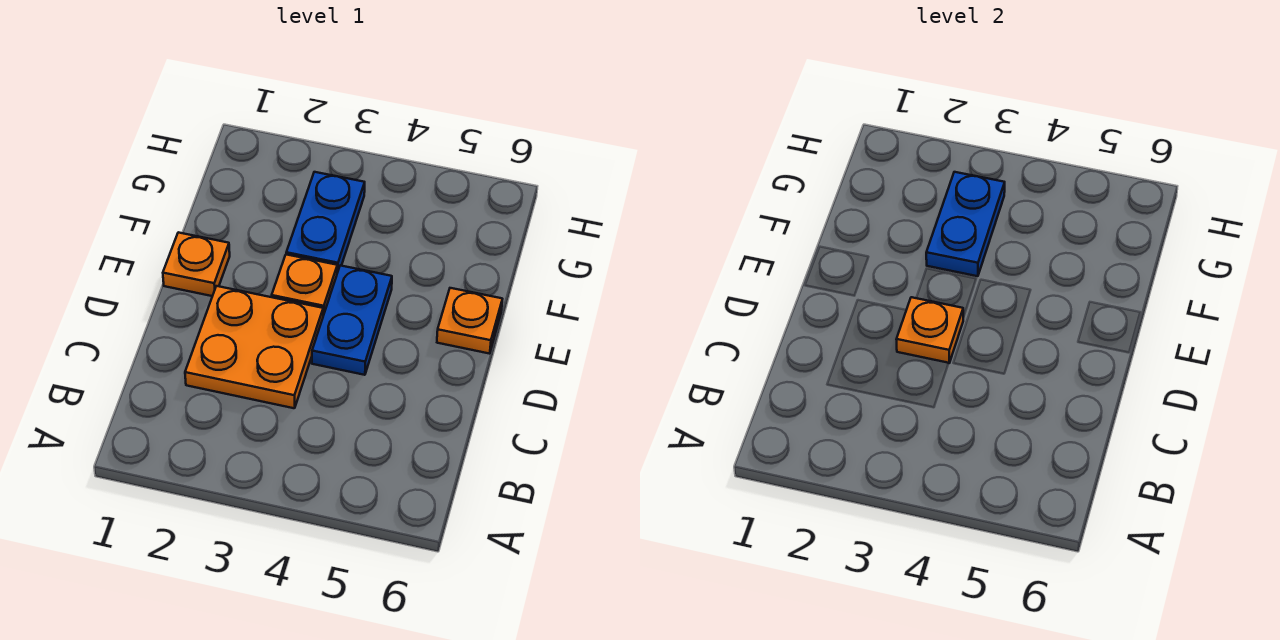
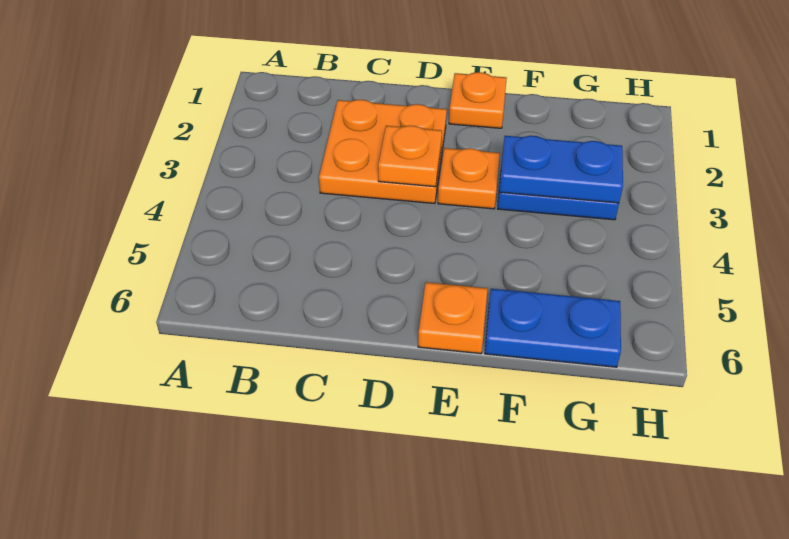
blue 1x2 plate [312,265,392,375] -> blue 1x2 plate moved to [485,289,621,367]

